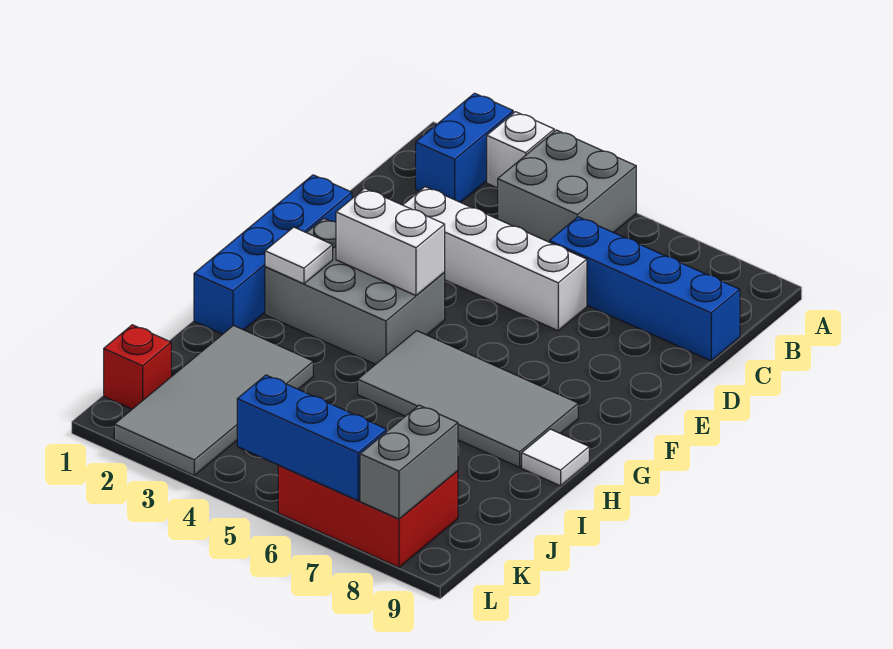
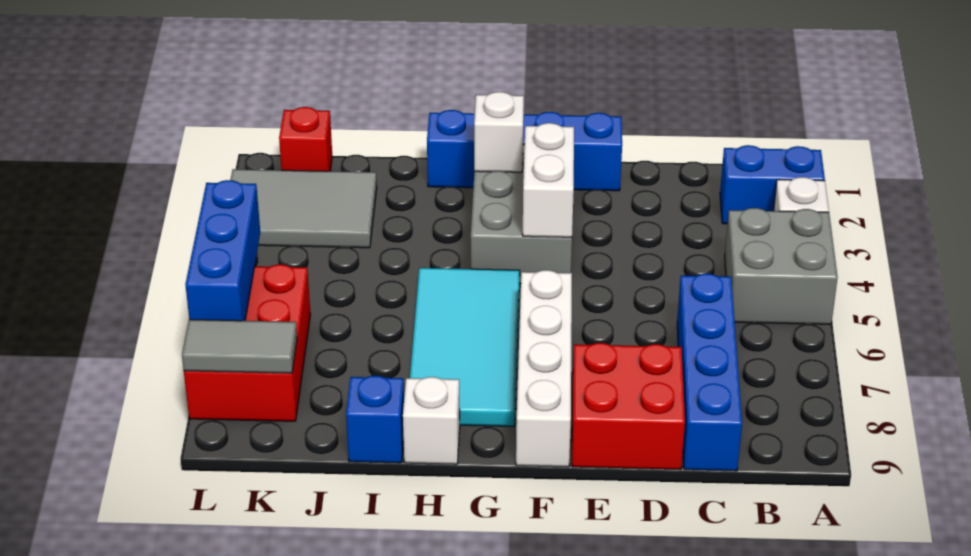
white 1x4 brick [403,187,587,331] -> white 1x4 brick moved to [516,270,572,467]
none -> red 2x2 brick [572,343,685,470]
white 1x1 tile [265,227,333,284] -> white 1x1 brick [474,92,524,172]
grey 2x4 tile [358,331,578,467] -> cyan 2x4 tile [410,268,520,427]
white 1x1 tile [522,429,589,486] -> white 1x1 brick [403,377,460,464]
grey 2x4 tile [114,326,313,475] -> grey 2x3 tile [231,169,377,248]
none -> blue 1x1 brick [346,376,404,463]
grey 1x2 brick [360,405,458,519] -> grey 1x2 tile [182,319,297,373]

